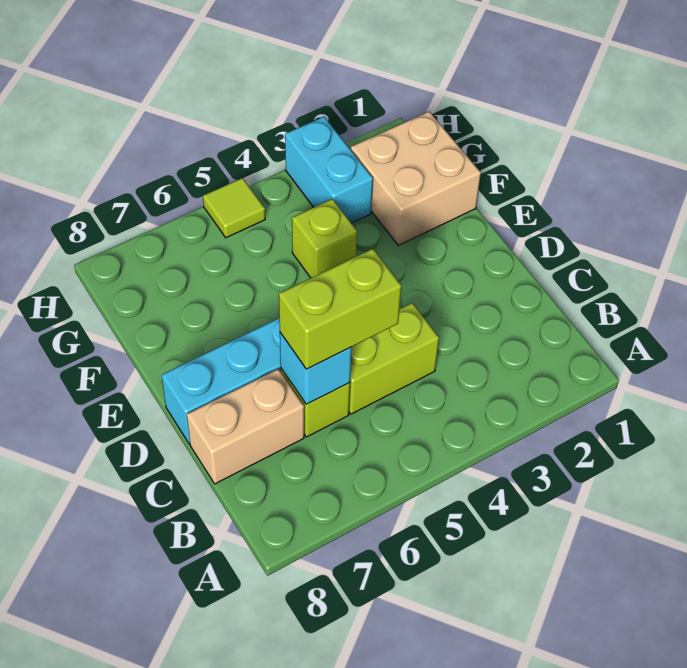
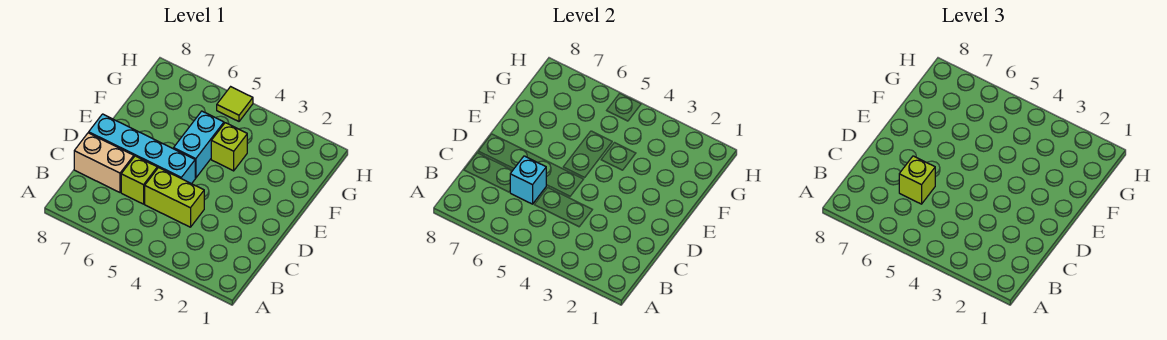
lime 1x2 brick [279,249,401,369] -> lime 1x1 brick [899,156,935,204]
tan 2x2 brick [351,112,481,245] -> none
cyan 1x2 brick [285,117,373,223] -> cyan 1x2 brick moved to [174,111,224,178]

